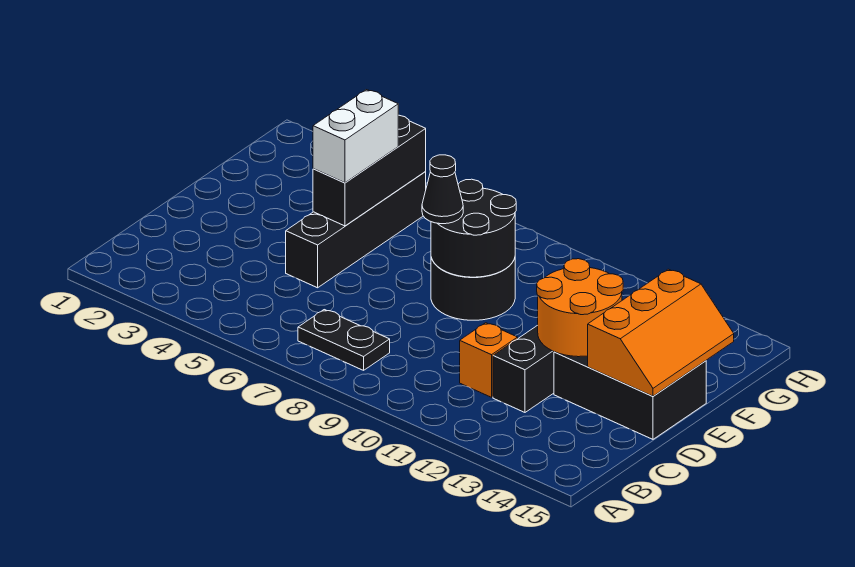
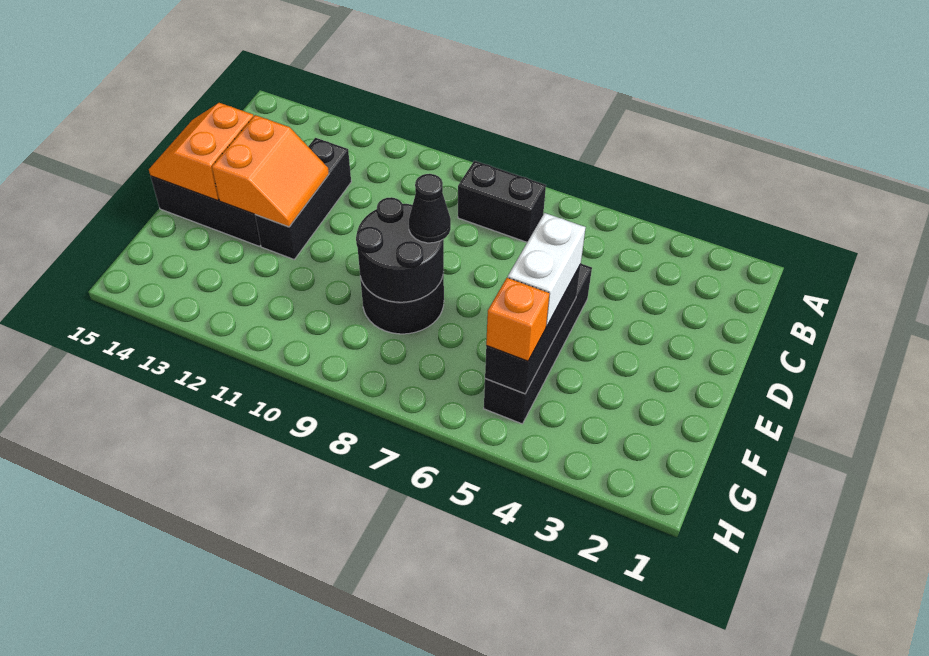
black 1x2 plate [298,310,390,370] -> black 1x2 brick [458,161,546,242]
orange 1x1 brick [460,323,518,397] -> orange 1x1 brick moved to [486,278,550,361]
orange 2x2 round brick [537,259,623,357] -> orange 2x2 slope [212,115,329,227]
orange 2x3 slope [588,269,734,396] -> orange 2x2 slope [149,103,254,201]

